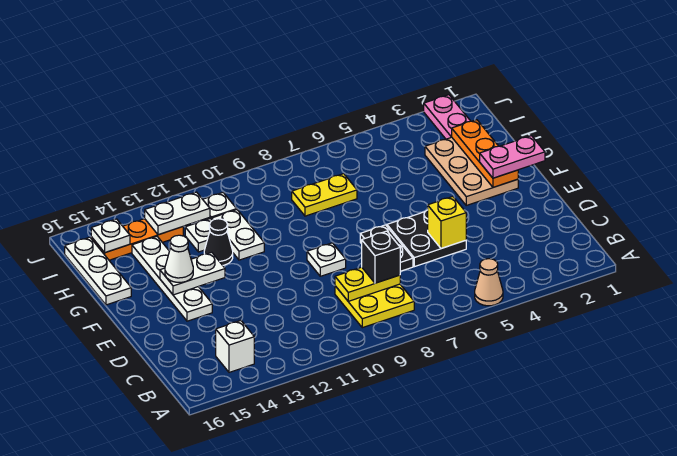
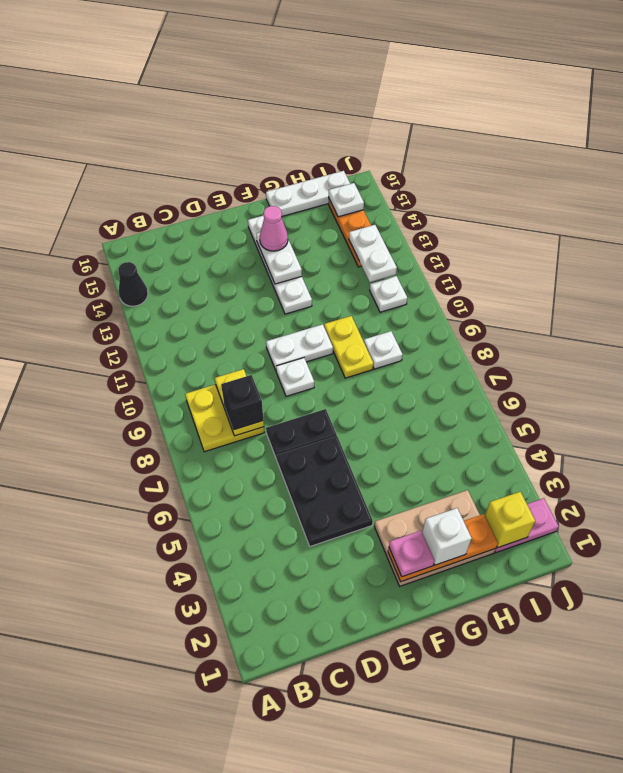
tan 1x1 cone [475,259,503,306] -> none
white 1x1 brick [216,321,254,372] -> white 1x1 brick moved to [422,508,472,565]
black 2x2 plate [387,210,466,267] -> black 2x3 plate [277,436,373,546]
yellow 1x1 brick [428,197,466,248] -> yellow 1x1 brick moved to [485,492,535,548]
white 1x4 plate [132,237,212,321] -> white 1x4 plate turned to [248,216,312,314]
pink 1x2 plate [480,136,545,178] -> pink 1x1 plate [389,531,435,577]
white 1x1 cone [165,235,193,282] -> pink 1x1 cone [260,206,288,251]
white 1x2 plate [212,210,264,260] -> white 1x2 plate moved to [266,324,333,370]
black 1x1 cone [204,219,233,265] -> black 1x1 cone moved to [118,262,148,306]
yellow 1x2 plate [292,174,357,216] -> yellow 1x2 plate moved to [324,316,373,378]
white 1x1 plate [185,219,212,252] -> white 1x1 plate moved to [364,331,403,369]

